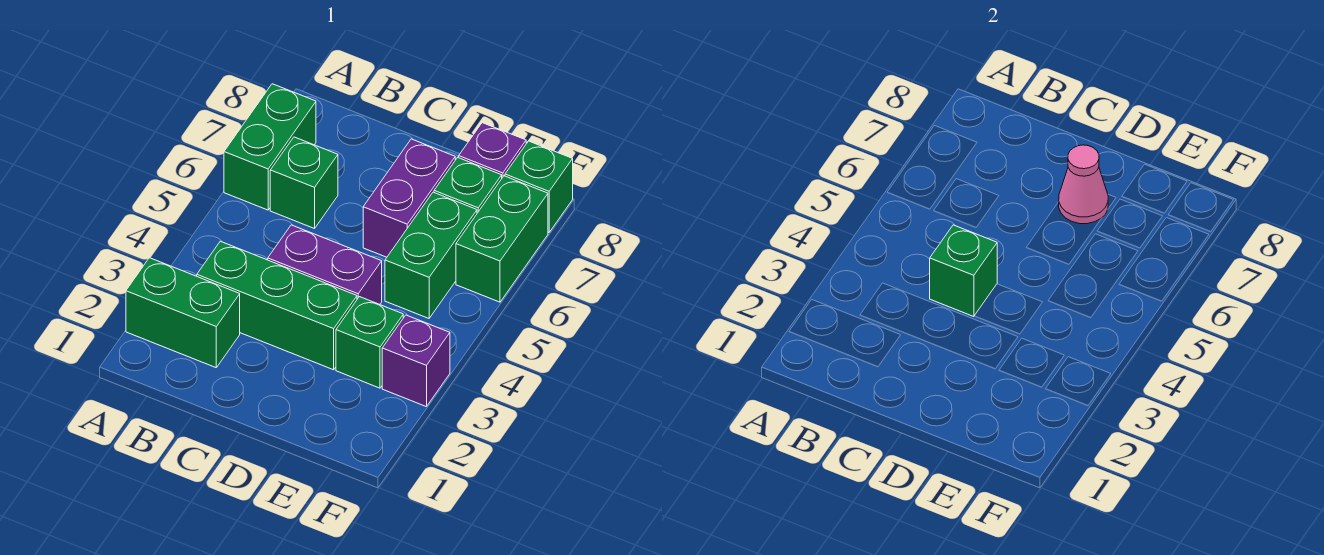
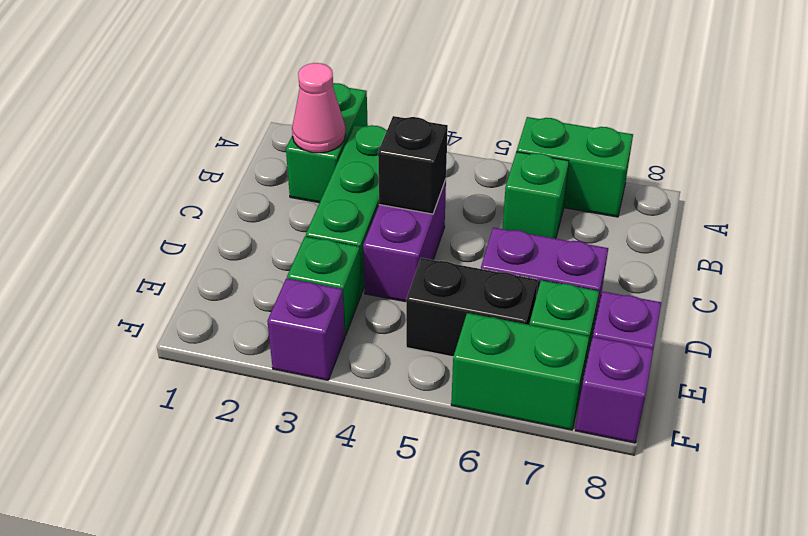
green 1x1 brick [930,225,997,317] -> black 1x1 brick [378,116,448,214]
pink 1x1 cone [1059,145,1108,224] -> pink 1x1 cone moved to [292,63,345,153]
green 1x2 brick [385,192,477,318] -> black 1x2 brick [406,258,538,357]
green 1x1 brick [505,141,573,232] -> purple 1x1 brick [575,337,654,443]

